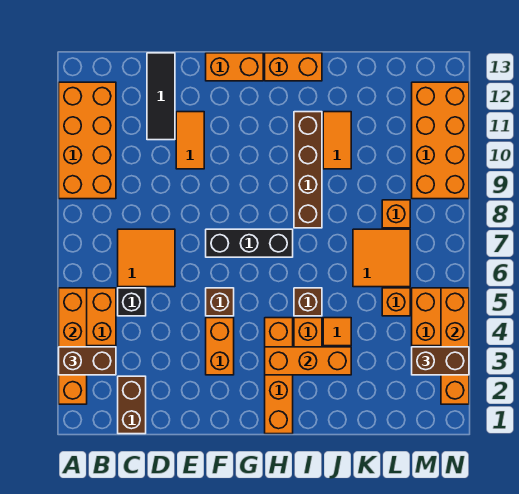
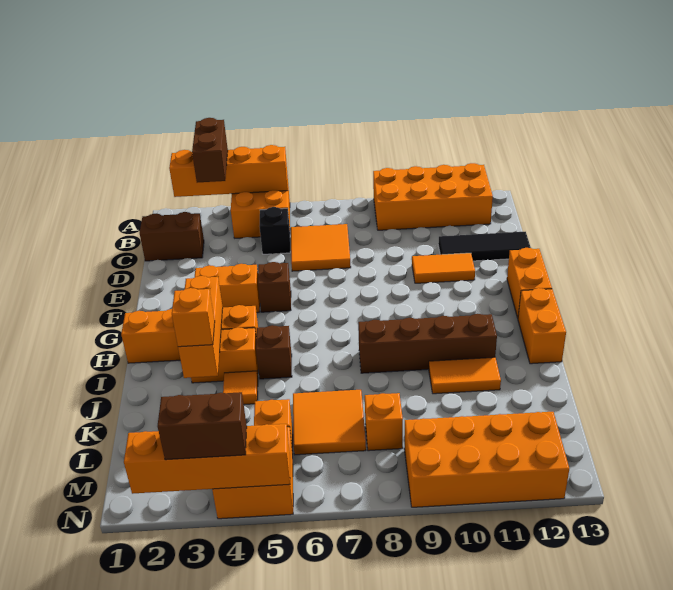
black 1x3 brick [206,229,293,257] -> none
none -> orange 1x1 brick [172,288,215,347]
brown 1x2 brick [412,347,469,375] -> brown 1x2 brick turned to [158,392,247,460]

